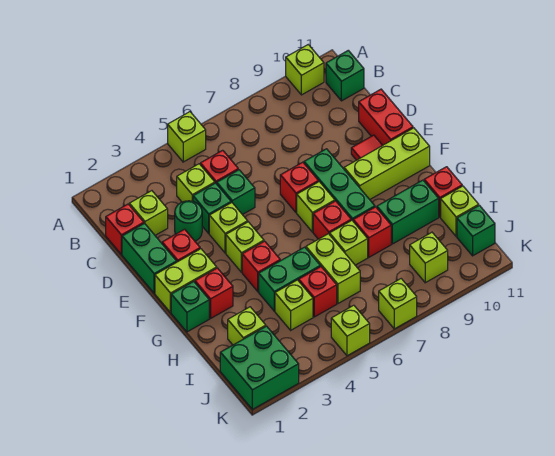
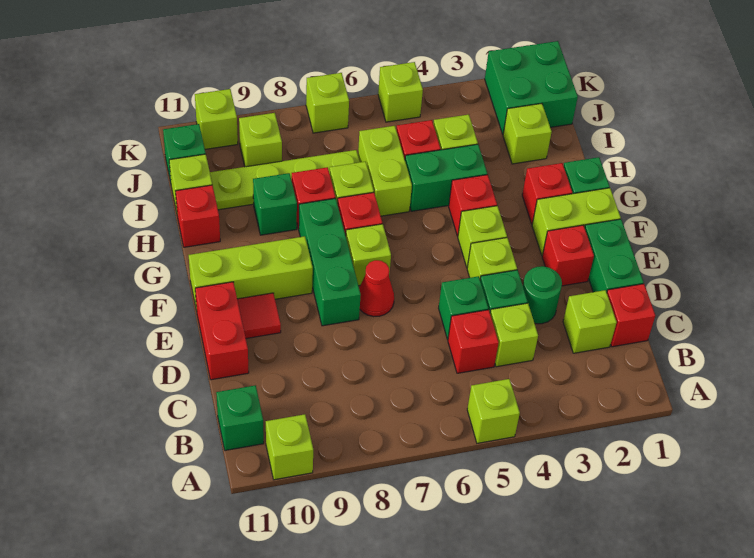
red 1x1 brick [280,162,319,213] -> red 1x1 cone [359,260,394,317]
green 1x2 brick [377,180,439,244] -> green 1x1 brick [253,173,297,235]
none -> lime 1x4 plate [210,150,360,210]
none -> lime 1x1 brick [195,89,238,149]

